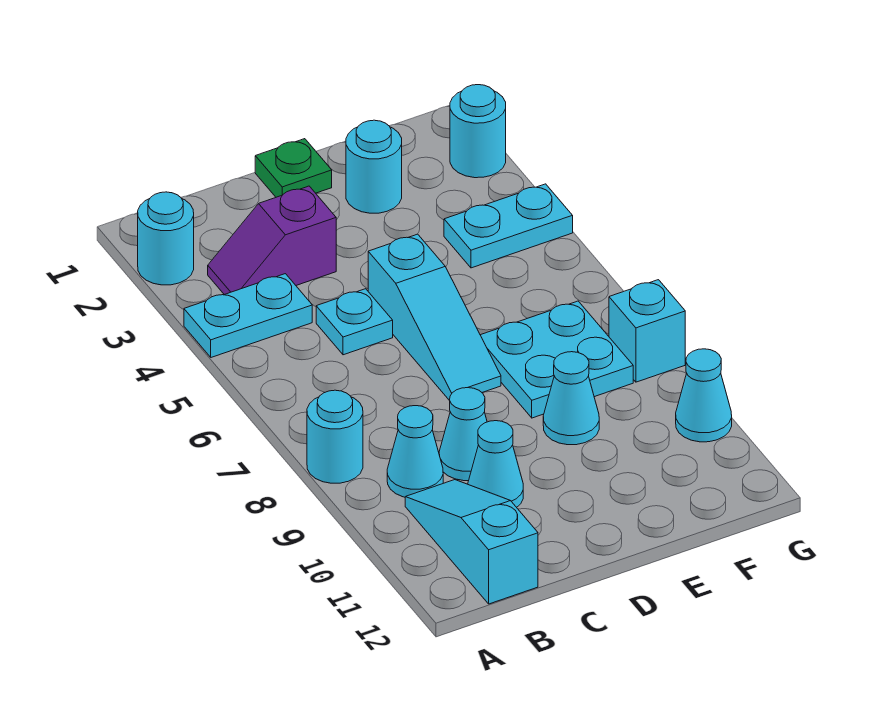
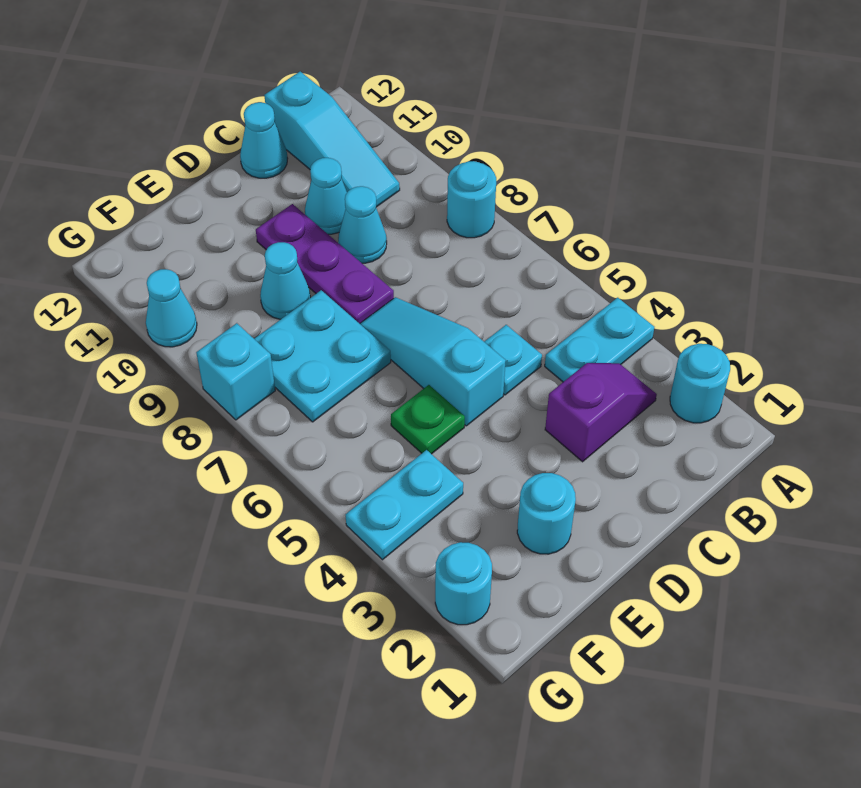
cyan 1x1 cone [387,406,443,497] -> cyan 1x1 cone moved to [240,102,288,178]
green 1x1 plate [255,139,332,197] -> green 1x1 plate moved to [391,385,465,454]
none -> purple 1x3 plate [256,204,394,324]

